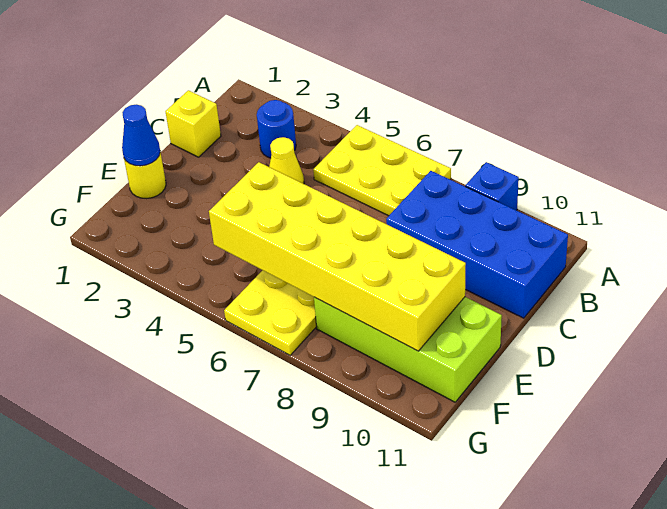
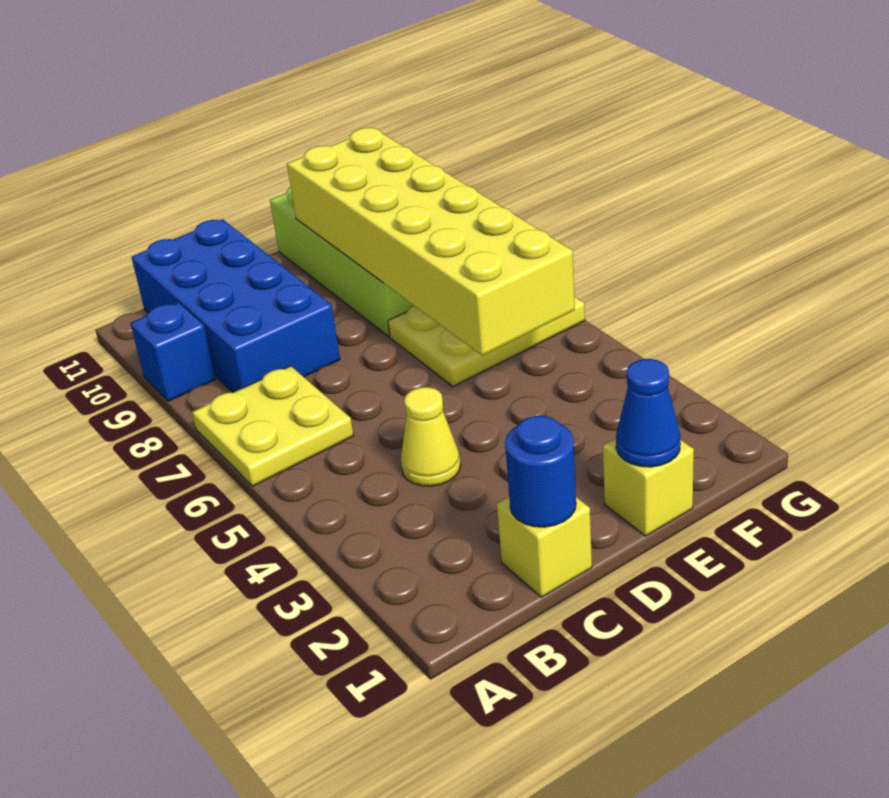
yellow 2x3 plate [313,125,451,216] -> yellow 2x2 plate [192,366,353,486]
blue 1x1 round brick [257,100,296,158] -> blue 1x1 round brick moved to [505,416,576,527]
yellow 1x1 round brick [124,152,166,199] -> yellow 1x1 brick [603,438,694,536]

